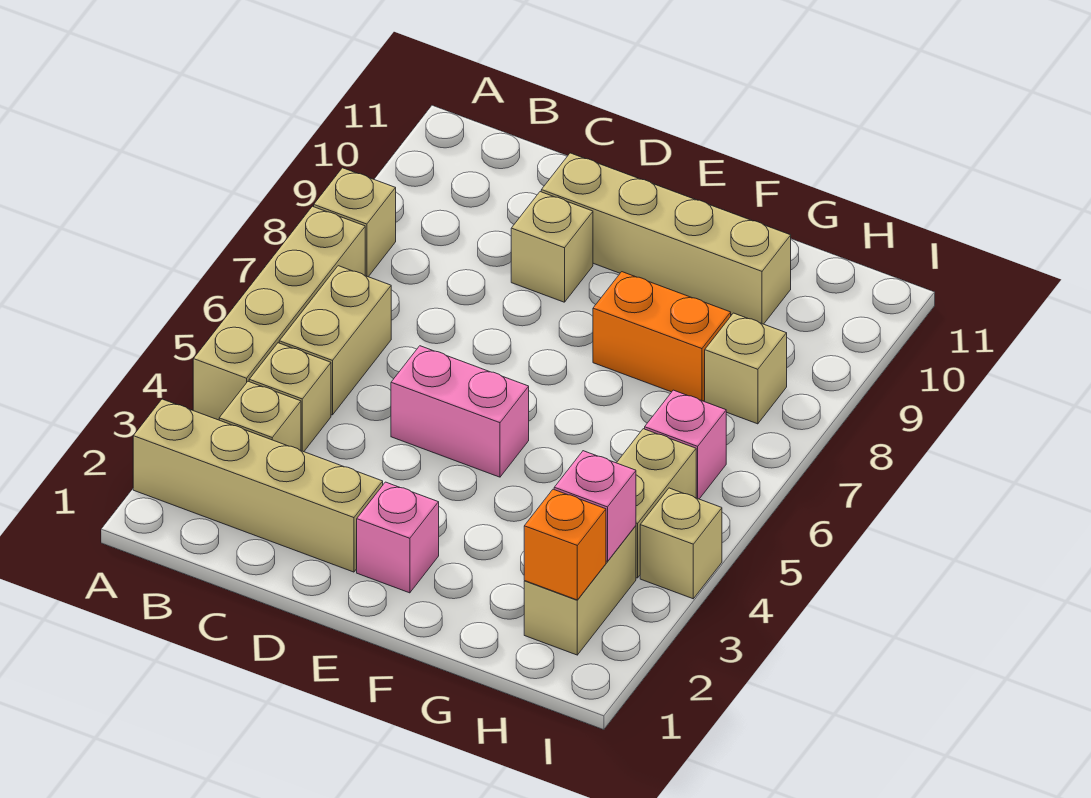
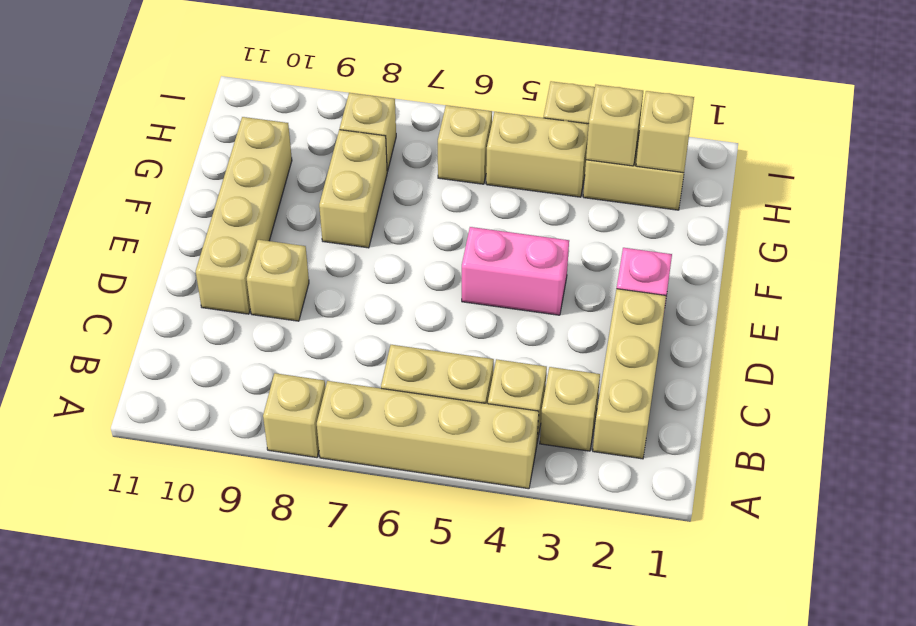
tan 1x4 brick [133,399,383,572] -> tan 1x3 brick [593,289,666,459]
pink 1x2 brick [391,346,529,477] -> pink 1x2 brick turned to [462,227,569,315]
orange 1x2 brick [593,272,731,401] -> tan 1x2 brick [319,130,387,248]
orange 1x1 brick [524,489,606,600] -> tan 1x1 brick [636,91,694,173]
pink 1x1 brick [554,451,636,561] -> tan 1x1 brick [586,85,643,166]
pink 1x1 brick [645,390,726,499] -> tan 1x1 brick [438,105,492,184]

